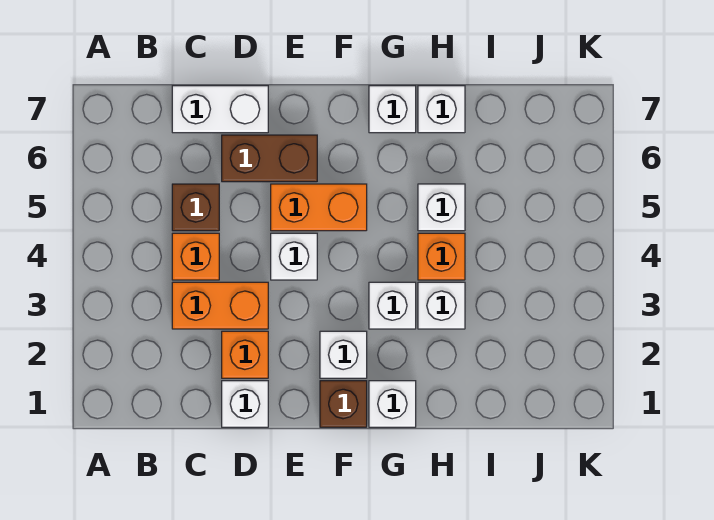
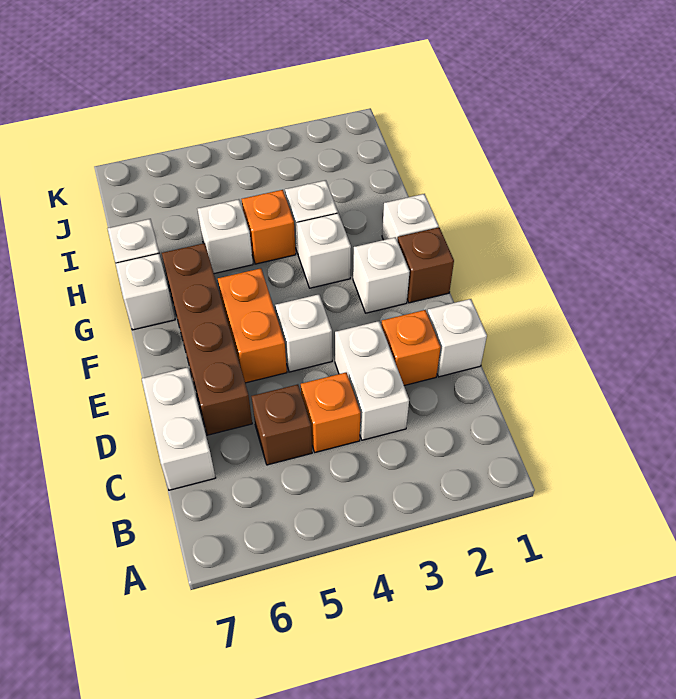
orange 1x2 brick [172,282,268,329] -> white 1x2 brick [335,321,409,440]
brown 1x2 brick [222,135,317,182] -> brown 1x4 brick [162,243,252,435]

